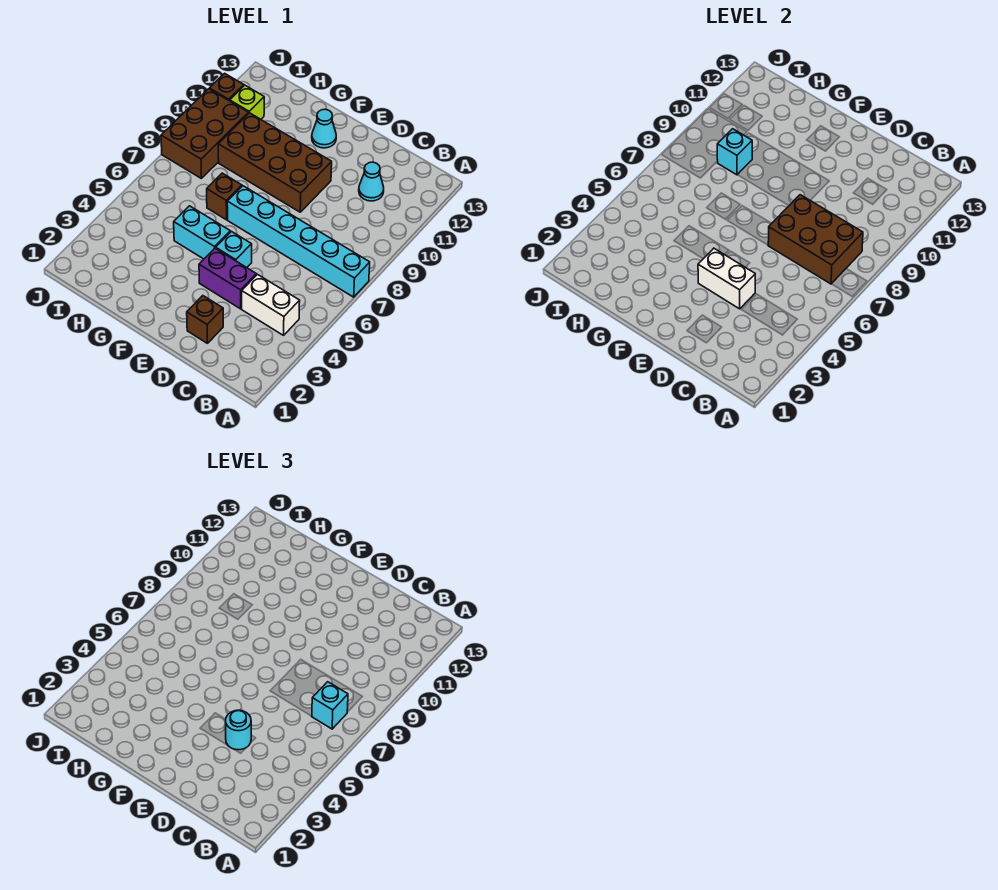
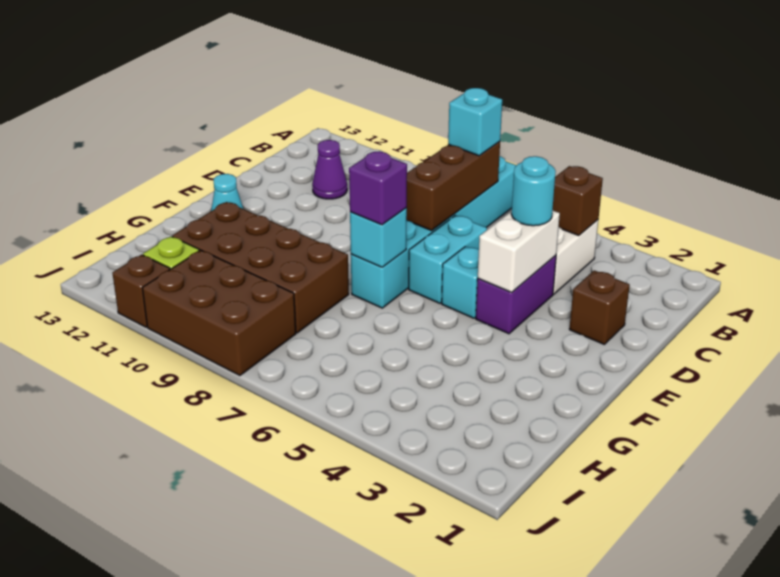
brown 2x3 brick [768,195,863,284] -> brown 1x3 brick [406,141,500,231]
cyan 1x1 cone [359,162,384,201] -> purple 1x1 cone [312,140,347,199]
brown 2x4 brick [218,113,332,212] -> brown 2x4 brick turned to [172,202,349,333]
cyan 1x2 brick [174,206,230,259] -> cyan 1x2 brick moved to [409,215,487,303]
none -> purple 1x1 brick [349,151,407,225]
brown 1x1 brick [207,173,242,220] -> brown 1x1 brick moved to [553,166,603,236]
cyan 1x1 brick [717,129,752,175] -> cyan 1x1 brick moved to [350,208,407,267]

